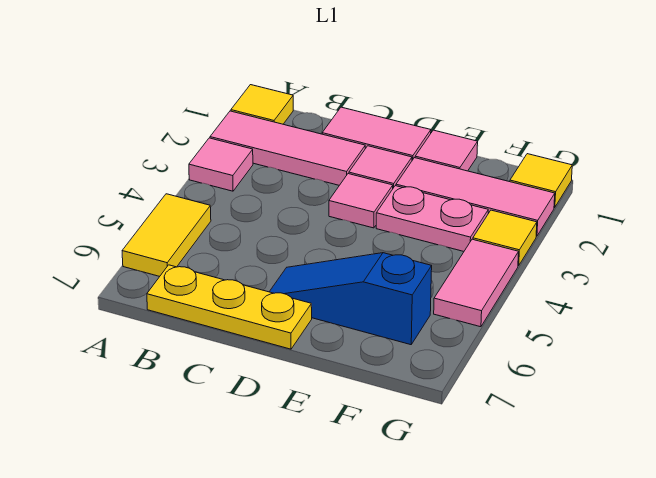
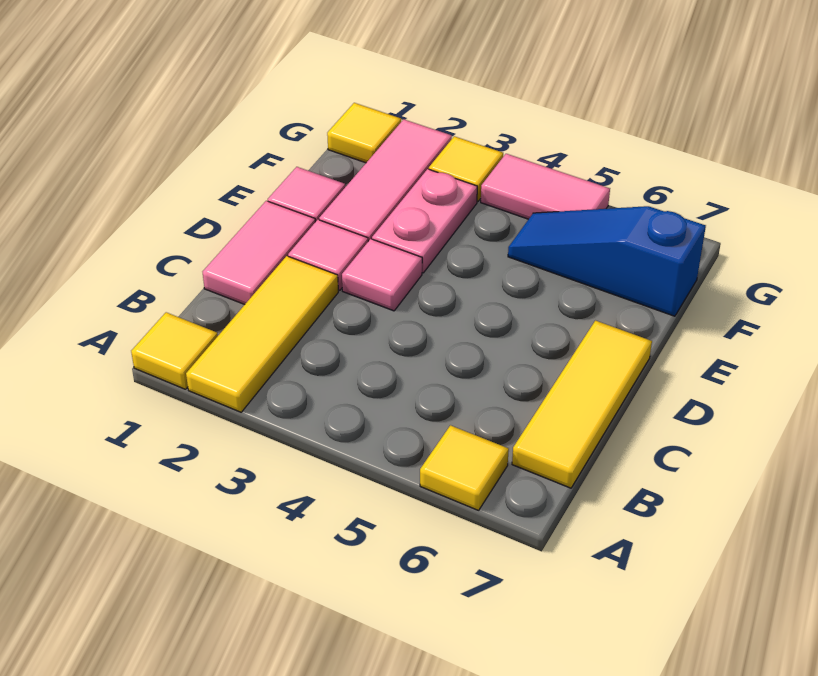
pink 1x3 tile [210,111,365,185] -> yellow 1x3 tile [186,256,338,412]
pink 1x1 tile [189,138,253,191] -> none
yellow 1x2 tile [122,194,211,276] -> yellow 1x1 tile [420,425,509,510]
yellow 1x3 plate [147,265,312,349] -> yellow 1x3 tile [512,321,652,488]
blue 1x3 slope [269,253,432,345] -> blue 1x3 slope turned to [508,206,706,316]

